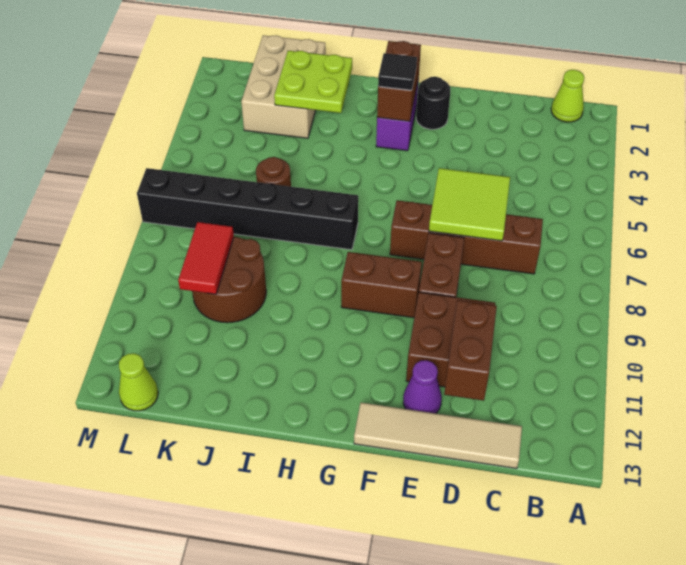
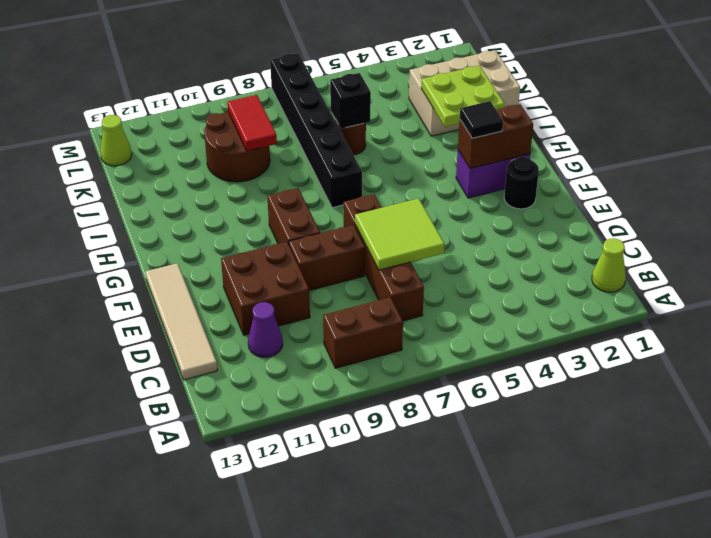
brown 1x2 brick [444,300,497,401] -> brown 1x2 brick moved to [323,297,403,368]
purple 1x1 cone [403,360,442,413] -> purple 1x1 cone moved to [248,302,283,357]
none -> black 1x1 brick [330,73,371,129]
red 1x2 tile [178,222,234,294] -> red 1x2 tile turned to [227,95,277,151]

